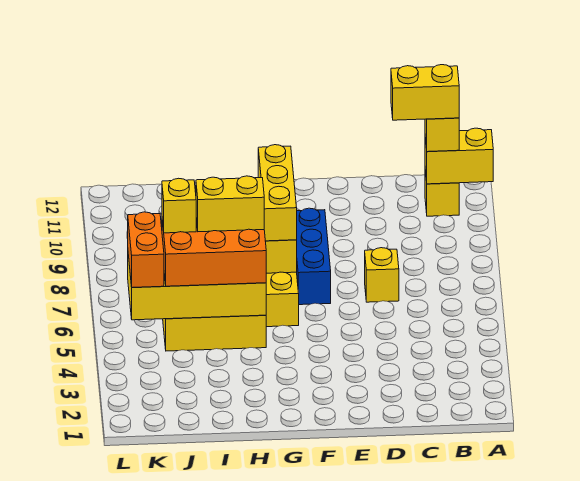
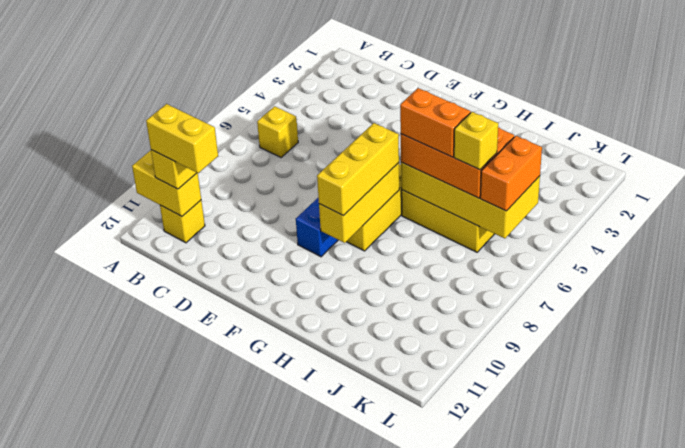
yellow 1x1 brick [365,248,399,302] -> yellow 1x1 brick moved to [257,106,298,157]
yellow 1x2 brick [196,176,264,232] -> orange 1x2 brick [400,88,471,157]

